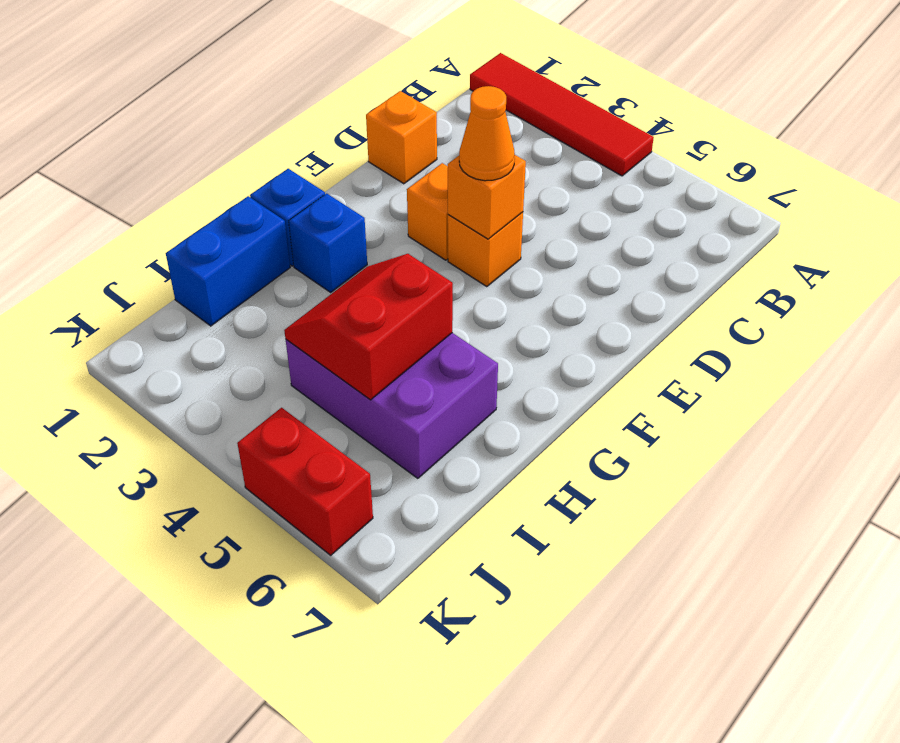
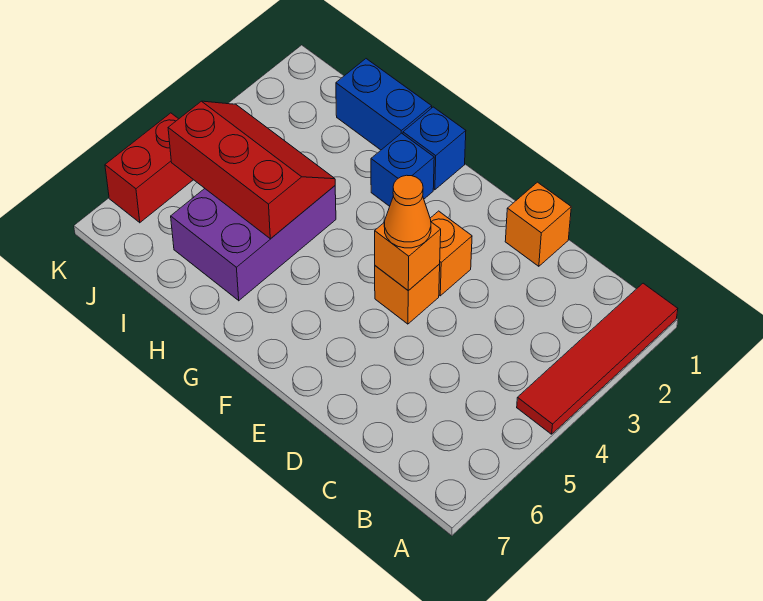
red 2x2 slope [284,254,453,400] -> red 2x3 slope [168,101,335,239]

